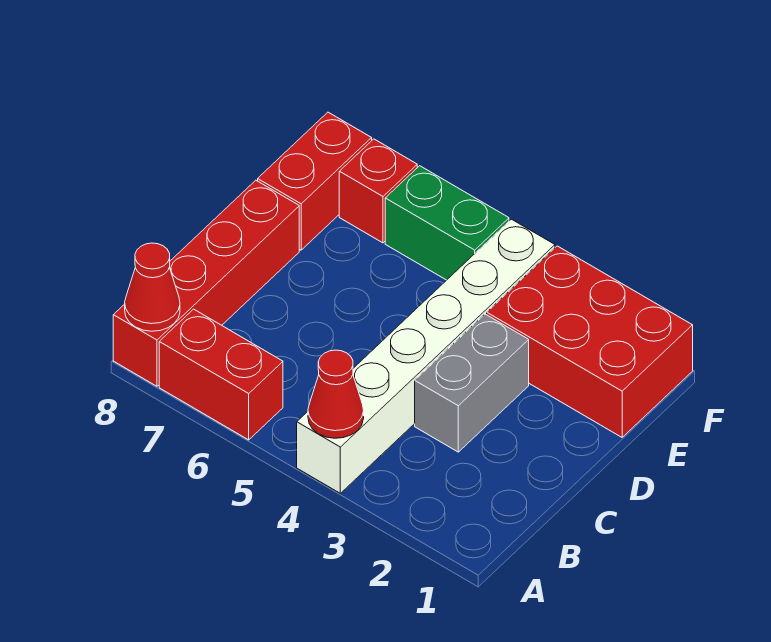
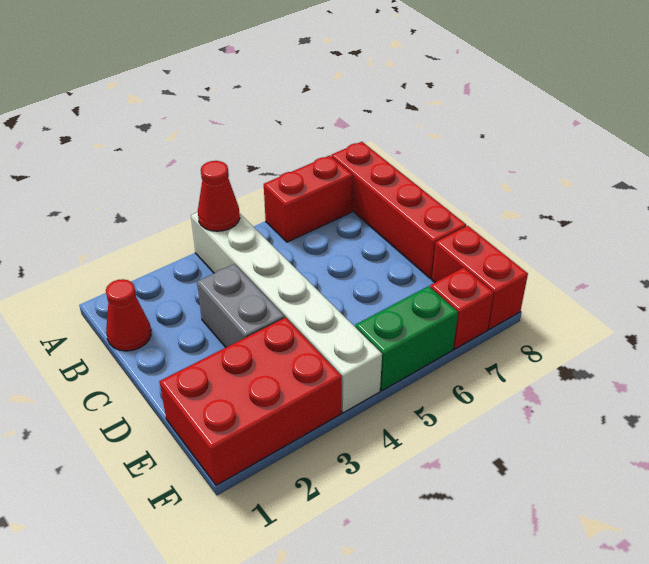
red 1x1 cone [125,243,180,331] -> red 1x1 cone moved to [106,279,151,351]

